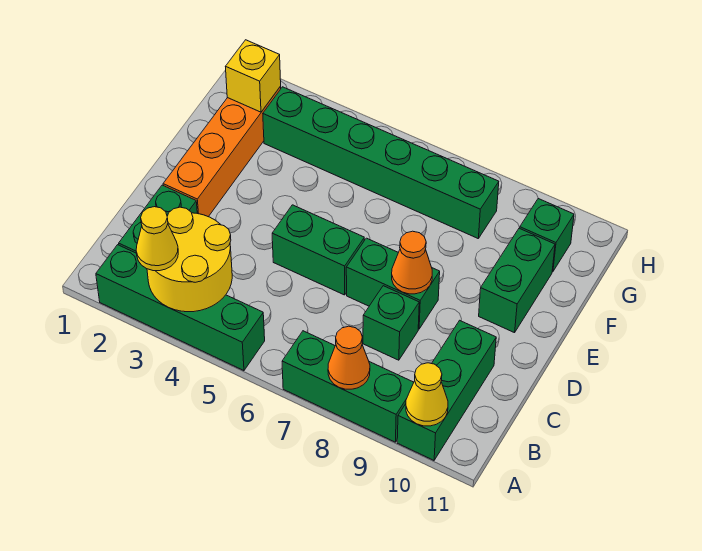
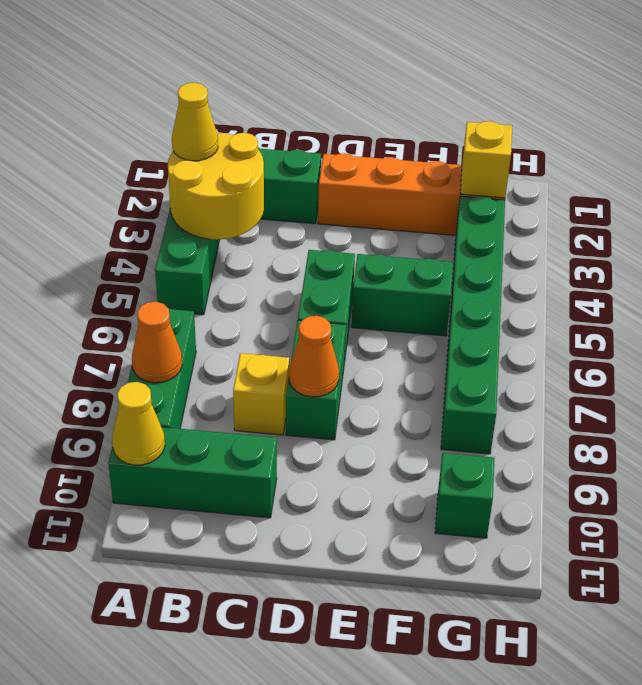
green 1x1 brick [363,286,419,360] -> yellow 1x1 brick [233,353,289,435]
green 1x2 brick [479,228,555,333] -> green 1x2 brick moved to [351,254,453,336]

